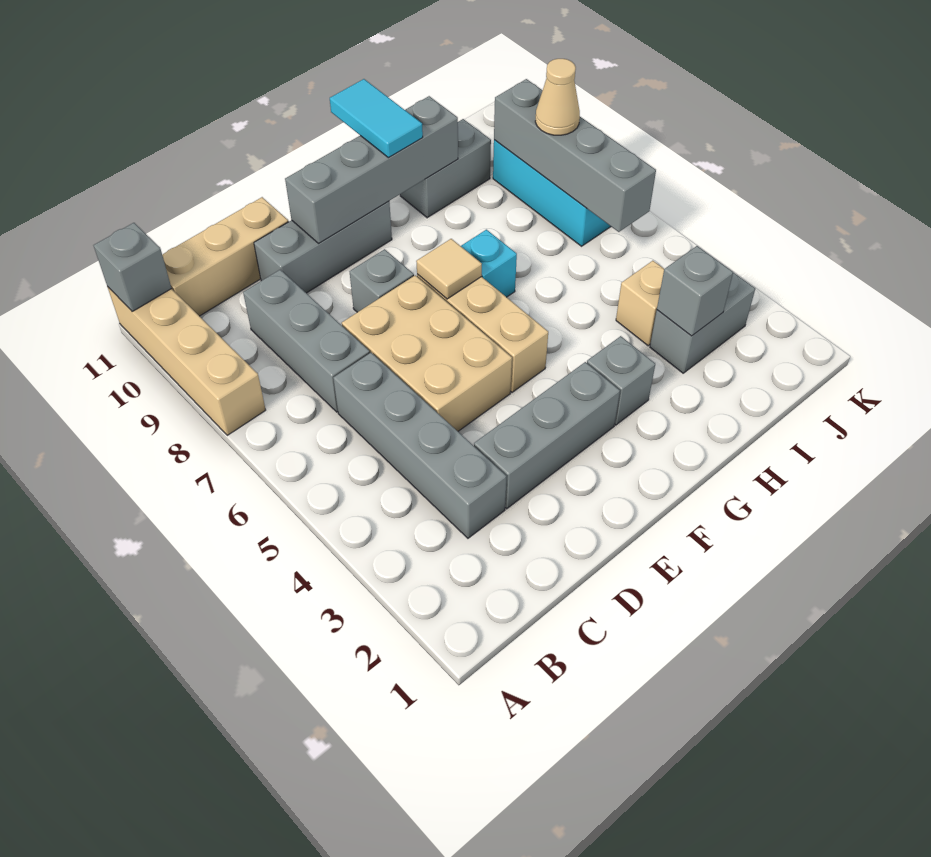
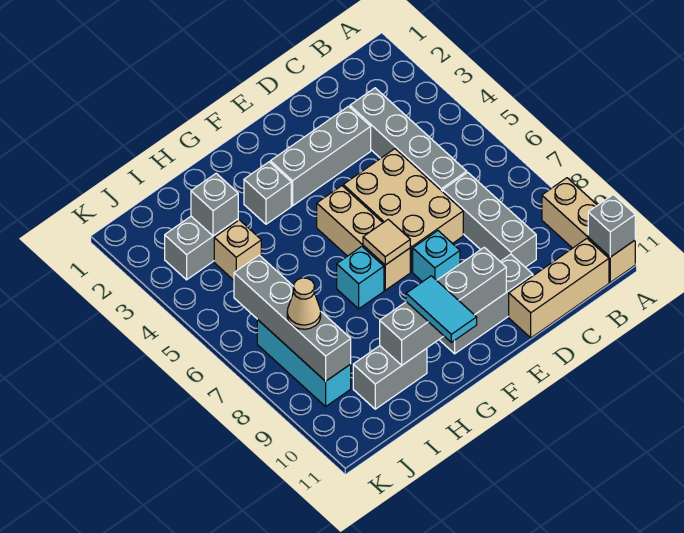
tan 1x4 brick [108,287,266,435] -> tan 1x3 brick [542,178,635,282]
grey 1x1 brick [350,249,414,312] -> cyan 1x1 brick [413,231,460,282]

